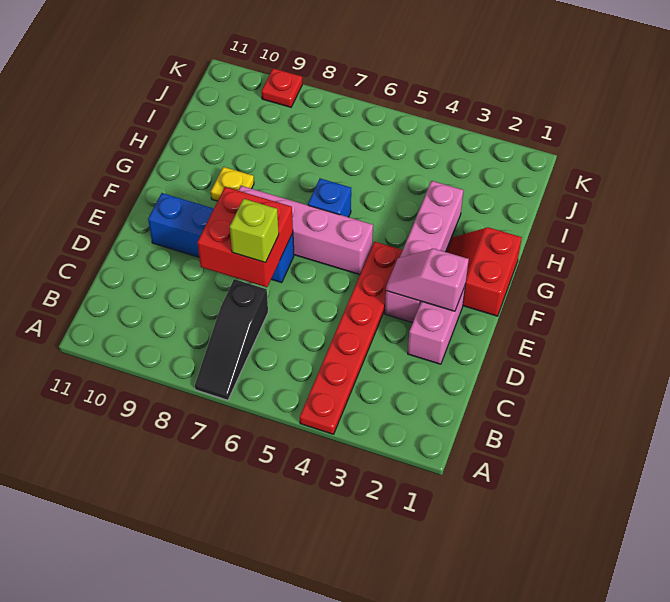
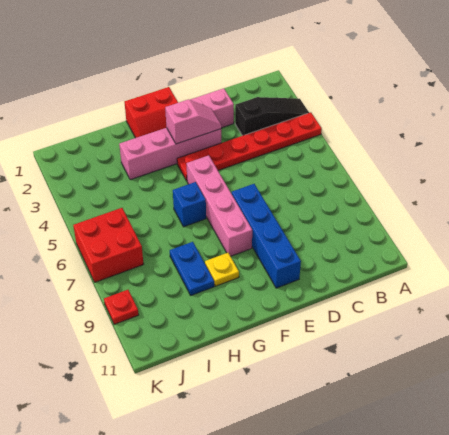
black 1x3 slope [195,279,268,400] -> black 1x3 slope moved to [235,97,309,136]
red 2x2 brick [197,187,293,287] -> red 2x2 brick moved to [73,208,143,282]
lime 1x1 brick [230,199,279,263] -> none
pink 1x2 slope [386,249,469,311] -> pink 1x2 slope turned to [165,100,221,144]
none -> blue 1x2 plate [170,242,214,295]

